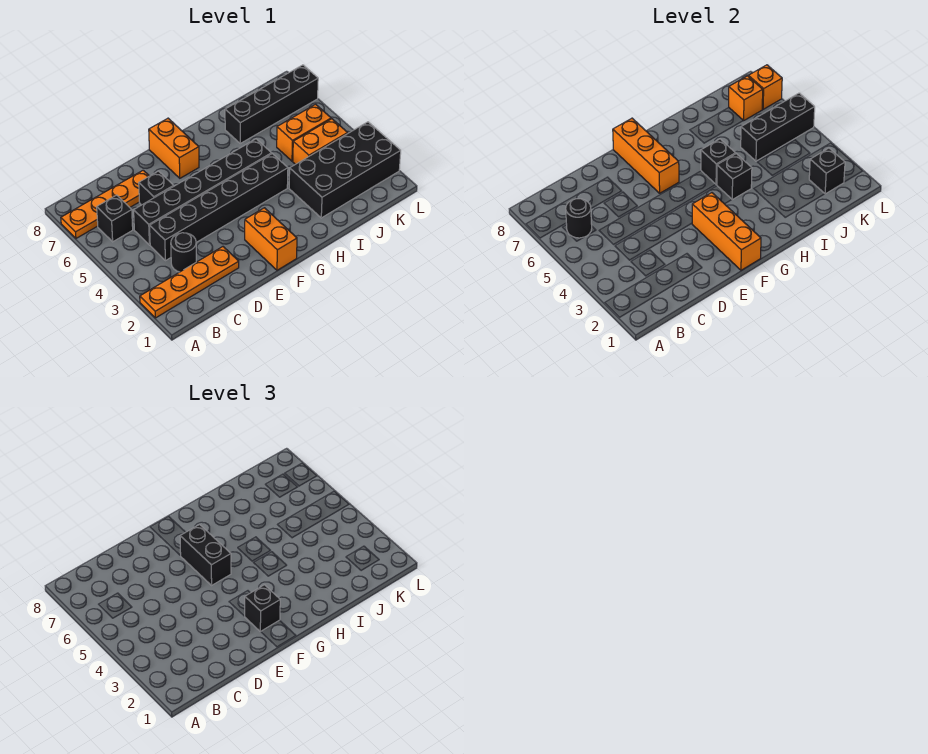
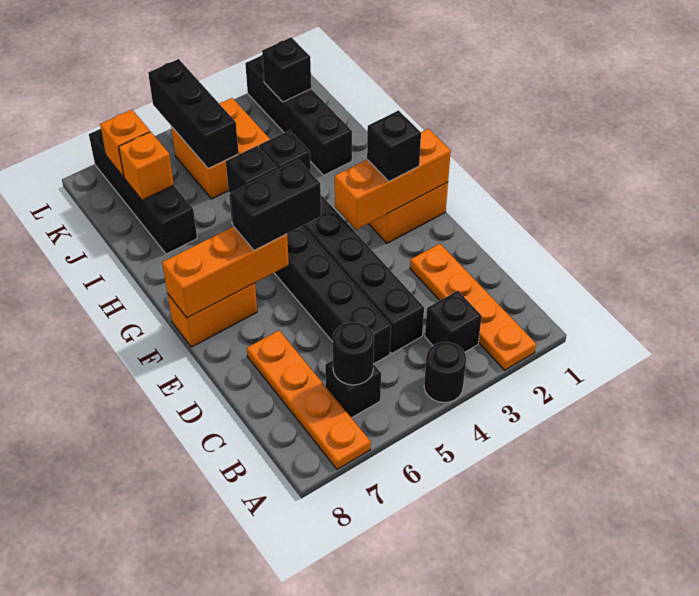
black 1x1 round brick [171,233,196,272] -> black 1x1 round brick moved to [424,342,466,403]
black 1x1 brick [139,171,174,205] -> black 1x1 brick moved to [425,291,482,352]
black 2x4 brick [289,122,401,218] -> black 1x4 brick [245,55,352,175]
orange 1x1 brick [748,65,782,109] -> orange 1x1 brick moved to [119,132,174,200]

